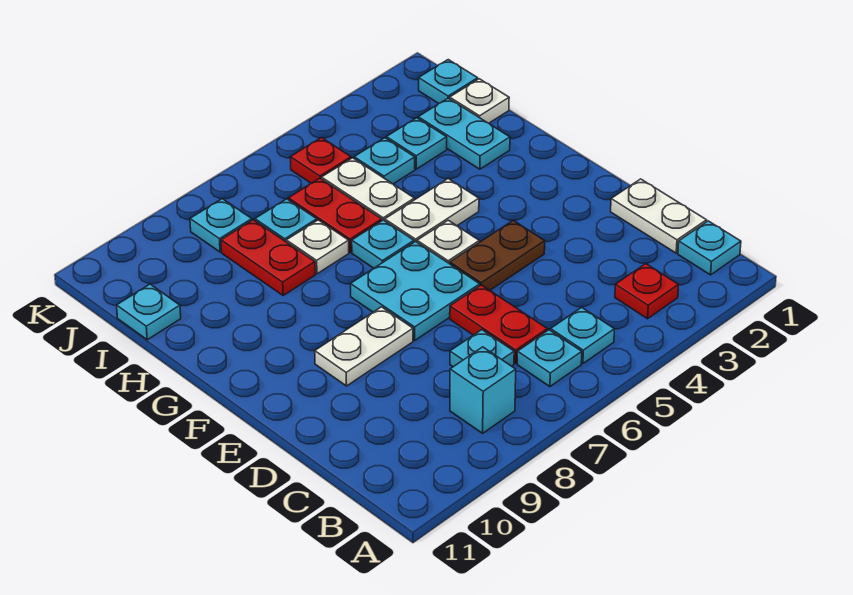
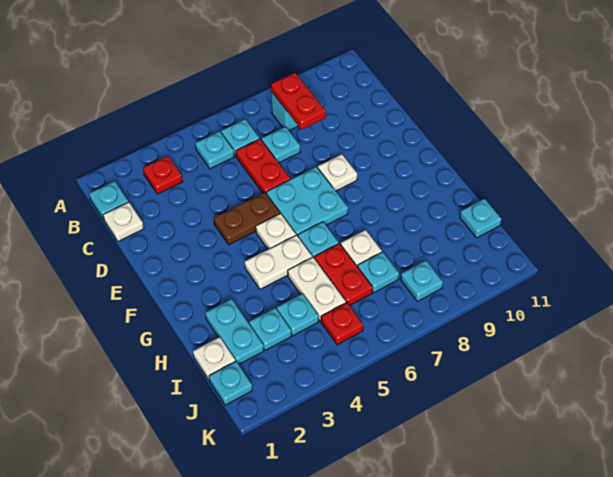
white 1x2 plate [611,179,707,253] -> white 1x1 plate [103,202,144,241]
white 1x2 plate [315,307,413,386] -> white 1x1 plate [318,154,357,191]
red 1x2 plate [221,220,315,296] -> red 1x2 plate moved to [271,73,326,130]

